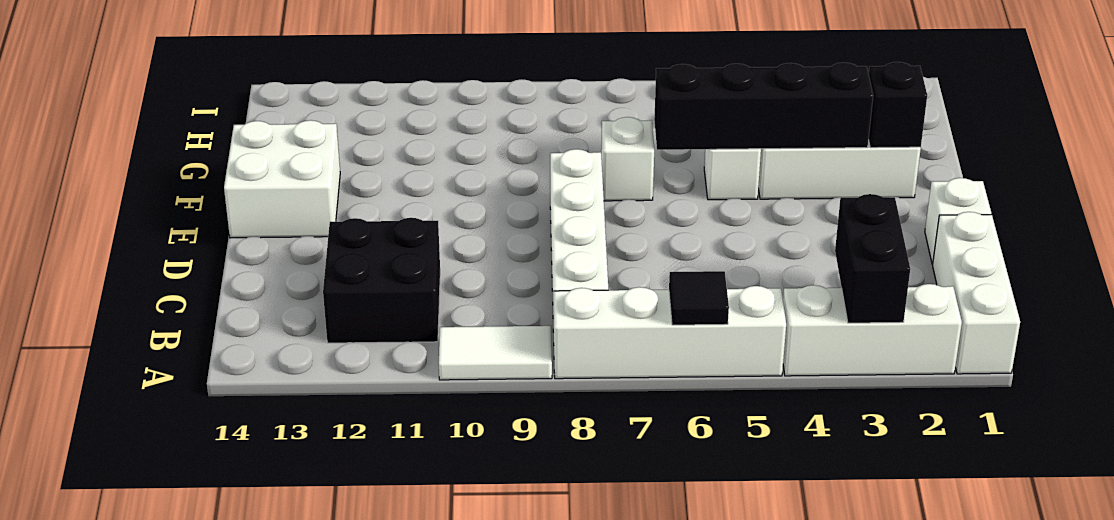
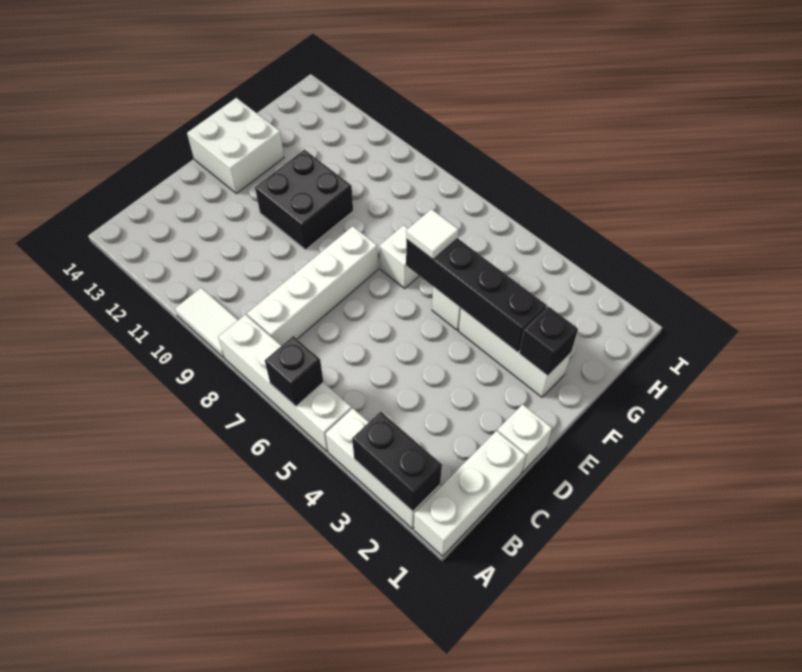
black 1x2 brick [835,194,910,323] -> black 1x2 brick turned to [352,412,442,511]
black 1x1 tile [669,271,729,325] -> black 1x1 brick [265,336,323,406]
black 2x2 brick [323,218,440,343] -> black 2x2 brick moved to [255,150,353,250]
none -> white 1x1 tile [406,209,459,259]

